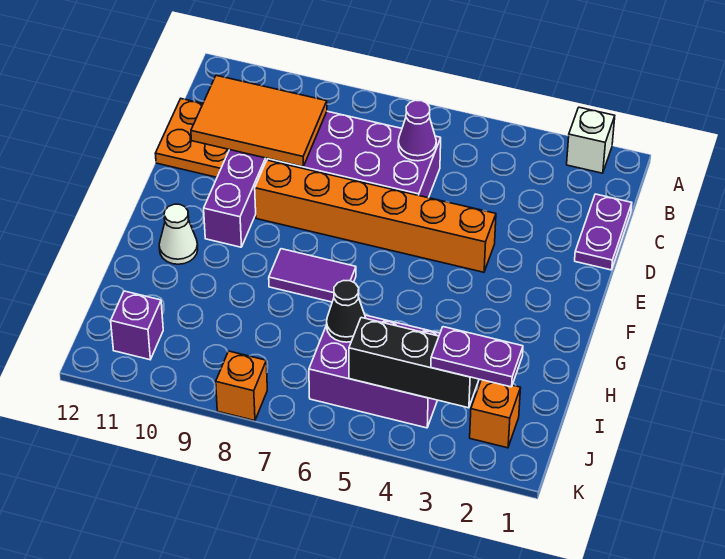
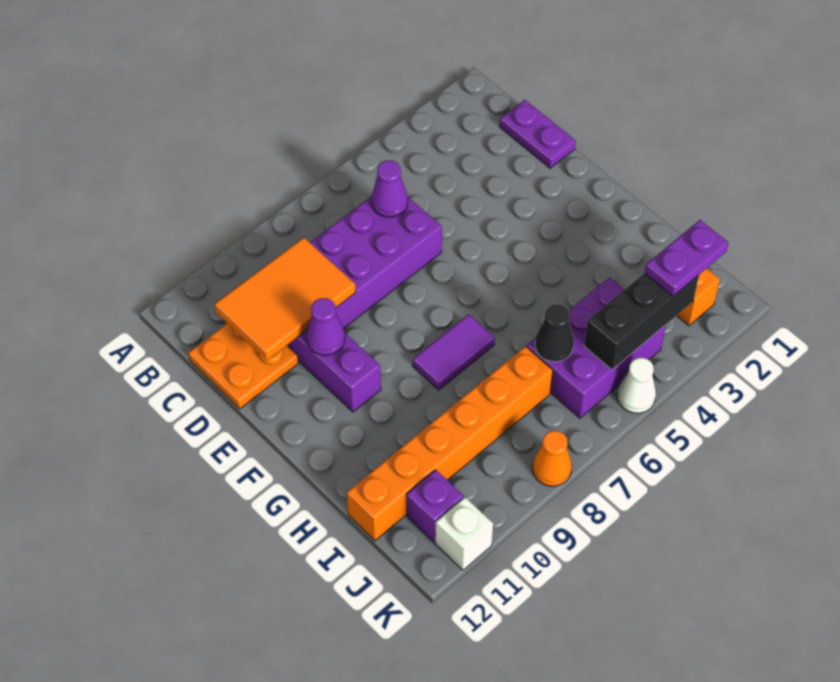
white 1x1 brick [567,107,615,173] -> white 1x1 brick moved to [435,497,493,570]
orange 1x6 brick [255,160,496,272] -> orange 1x6 brick moved to [347,346,553,541]
none -> purple 1x1 cone [306,298,345,355]
white 1x1 cone [159,204,198,264] -> white 1x1 cone moved to [617,358,656,413]
orange 1x1 brick [216,351,267,421] -> orange 1x1 cone [533,431,572,486]

